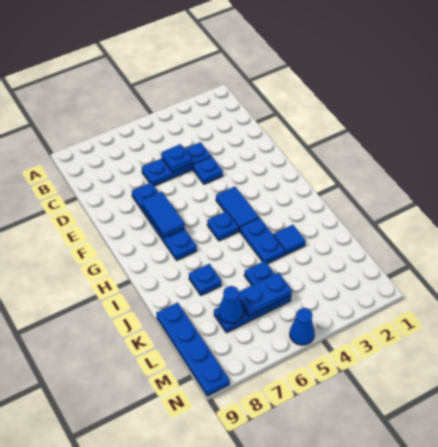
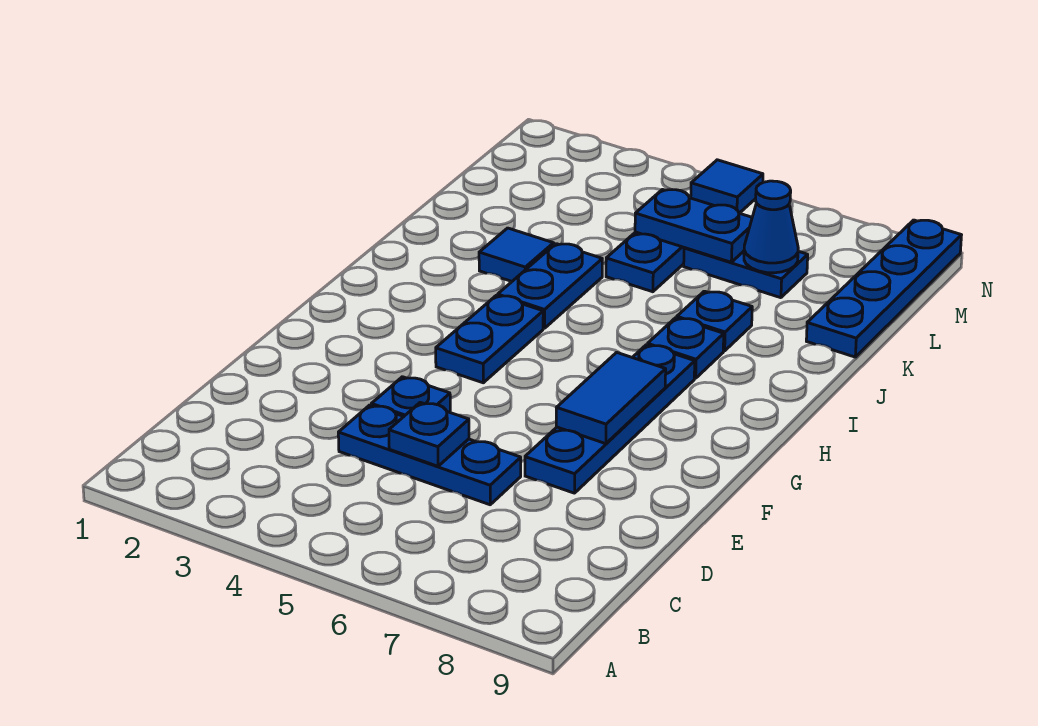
blue 1x2 tile [216,187,259,231] -> blue 1x2 plate [436,295,543,383]
blue 1x1 plate [207,211,239,241] -> blue 1x1 plate moved to [648,318,724,378]
blue 1x1 cone [290,308,315,345] -> blue 1x1 tile [691,160,763,213]

